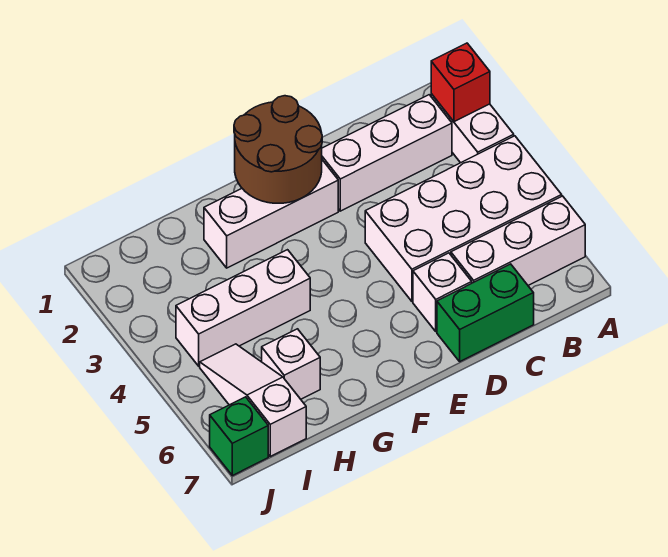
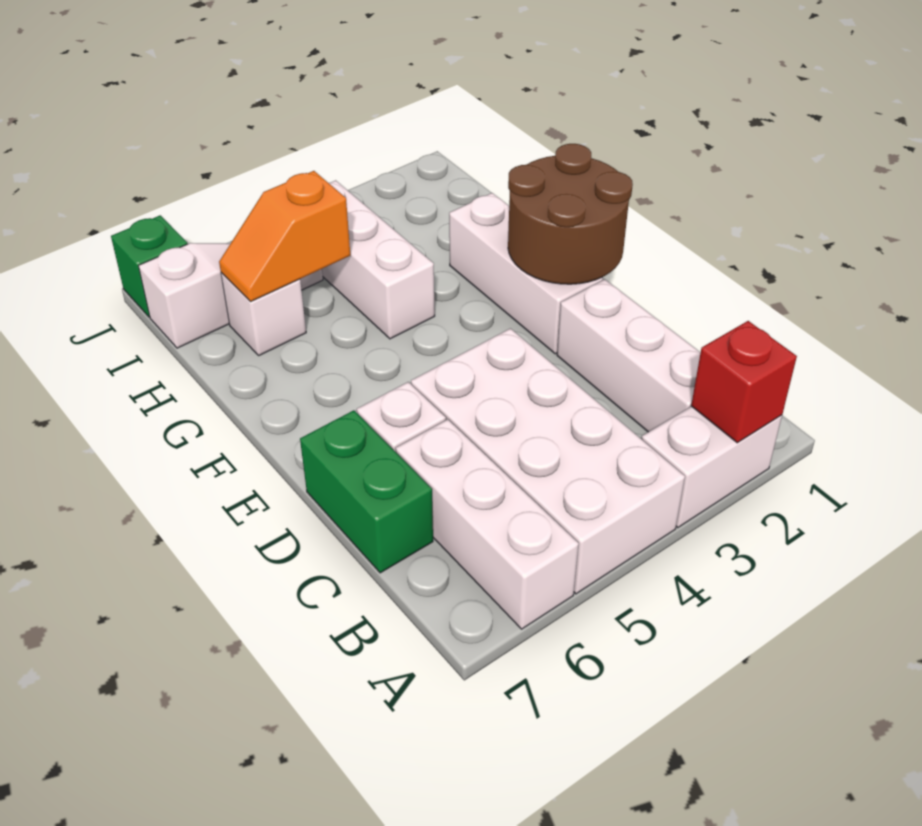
none -> orange 1x2 slope [219,171,350,302]

